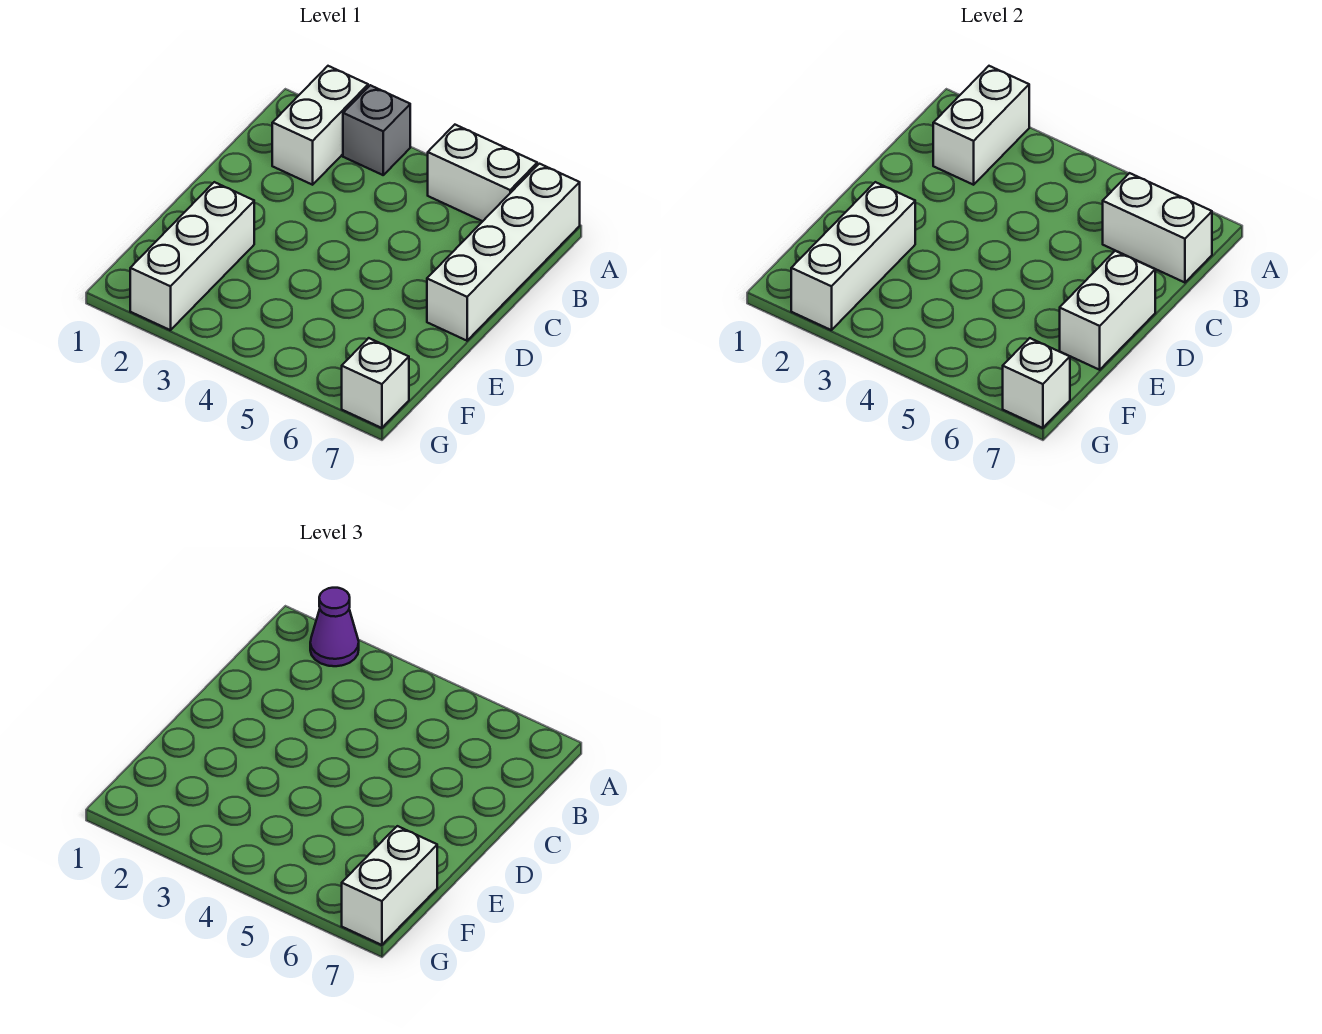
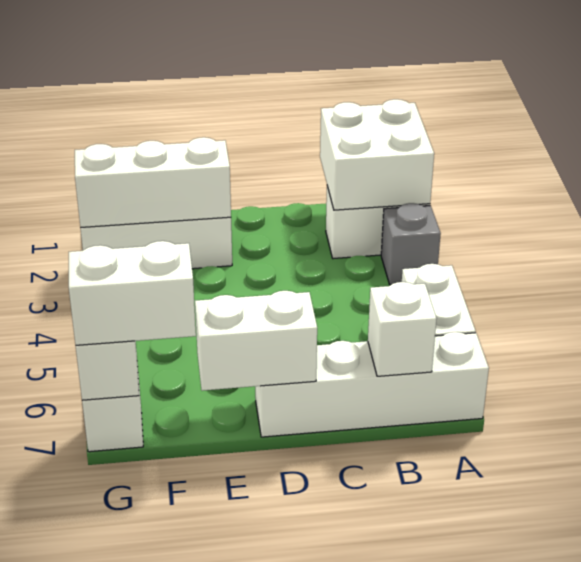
white 1x2 brick [933,66,1029,185] -> white 2x2 brick [320,99,434,210]
purple 1x1 cone [310,588,359,666] -> none
white 1x2 brick [1103,173,1212,283] -> white 1x1 brick [368,282,437,376]

